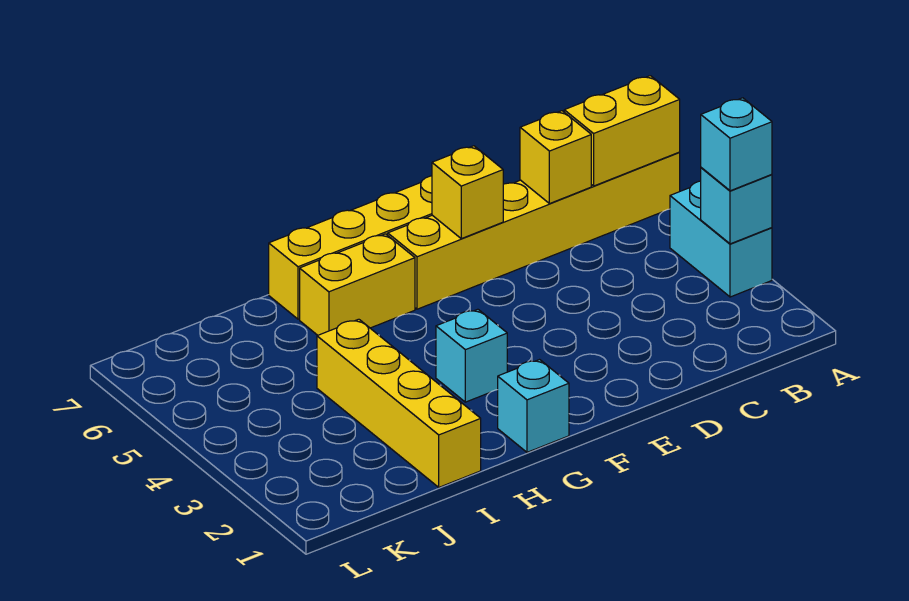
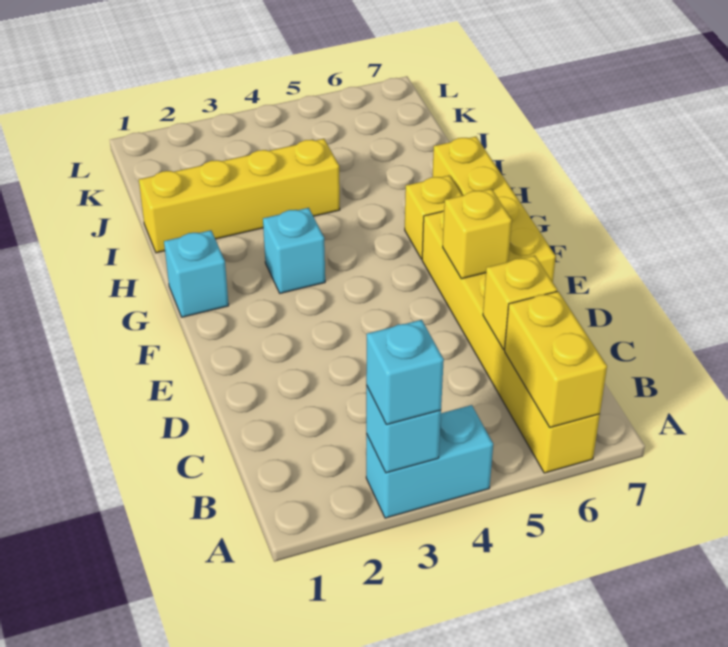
yellow 1x2 brick [300,234,415,335] -> yellow 1x1 brick [405,175,462,259]

